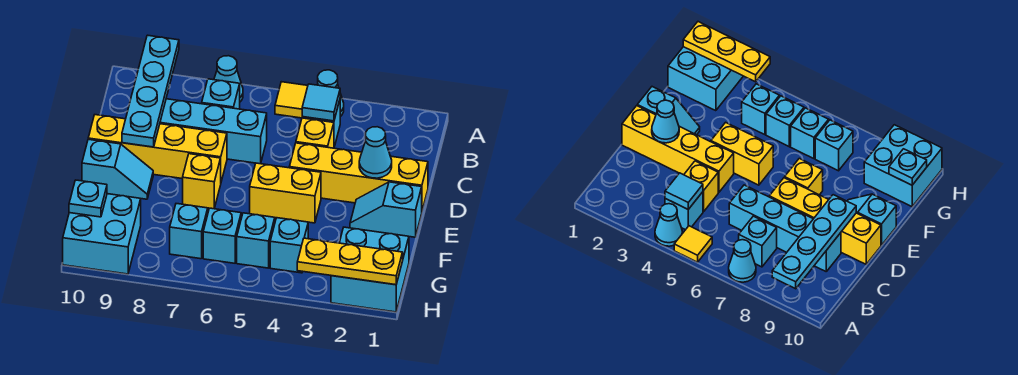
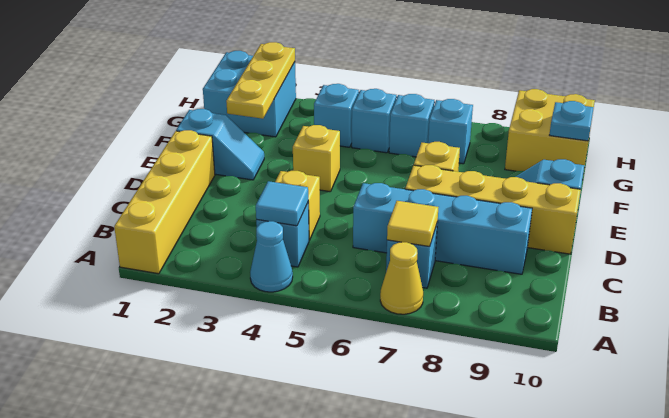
yellow 1x1 tile [275,82,308,118] -> yellow 1x1 tile moved to [387,201,438,247]
cyan 1x1 cone [214,56,243,102] -> yellow 1x1 cone [380,242,423,314]
cyan 1x4 plate [122,35,179,147] -> none
yellow 1x4 brick [289,143,428,210] -> yellow 1x4 brick turned to [114,130,215,274]
cyan 1x1 cone [359,127,392,178] -> none
yellow 1x2 brick [250,163,321,223] -> yellow 1x1 brick [293,125,340,192]
cyan 2x2 brick [63,194,141,274] -> yellow 2x2 brick [505,89,595,180]
yellow 1x3 plate [297,238,403,285] -> yellow 1x3 plate turned to [226,42,295,119]

